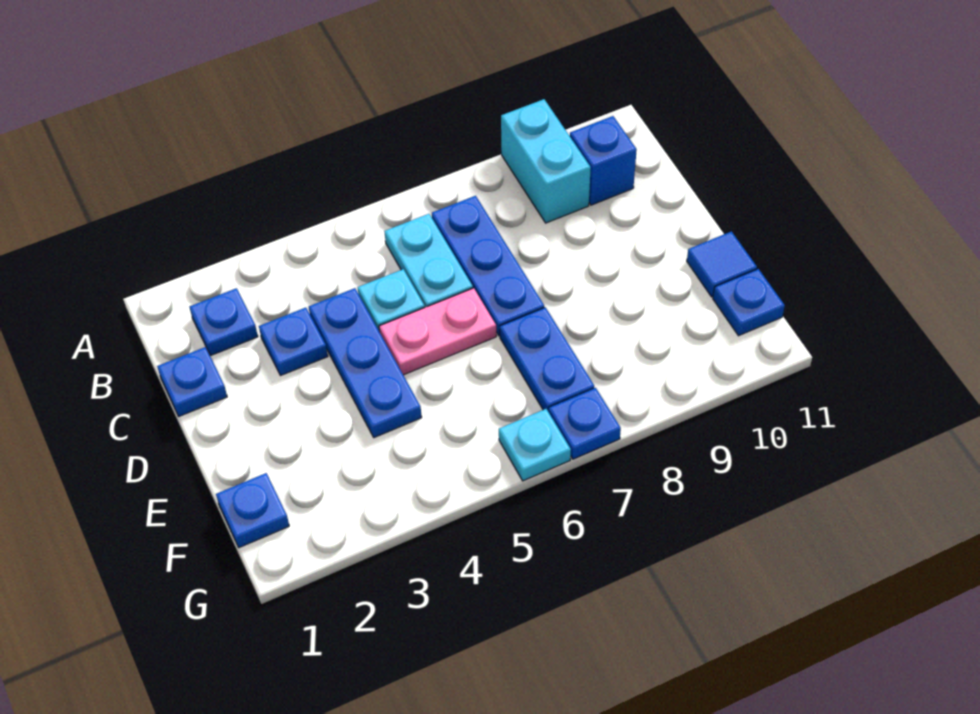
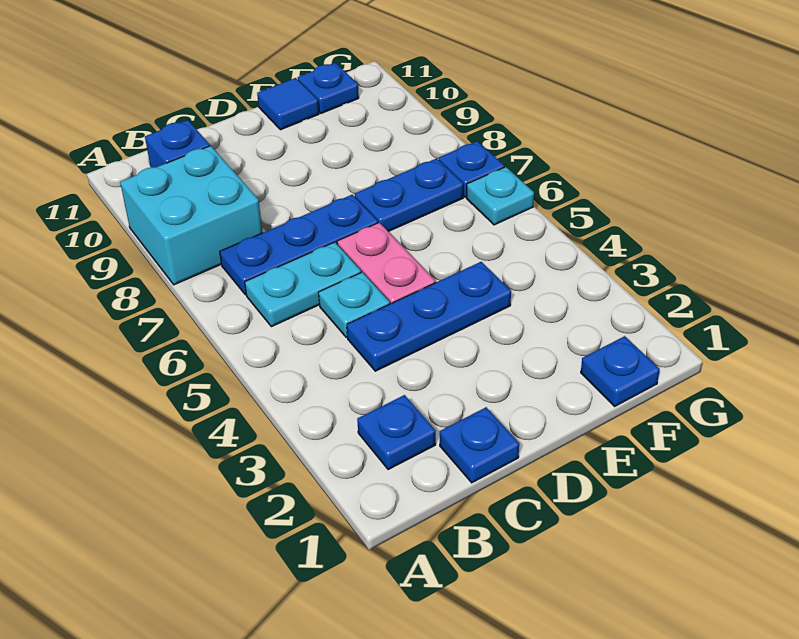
cyan 1x2 brick [501,99,591,223] -> cyan 2x2 brick [120,146,263,285]
blue 1x1 plate [259,308,328,376] -> none

